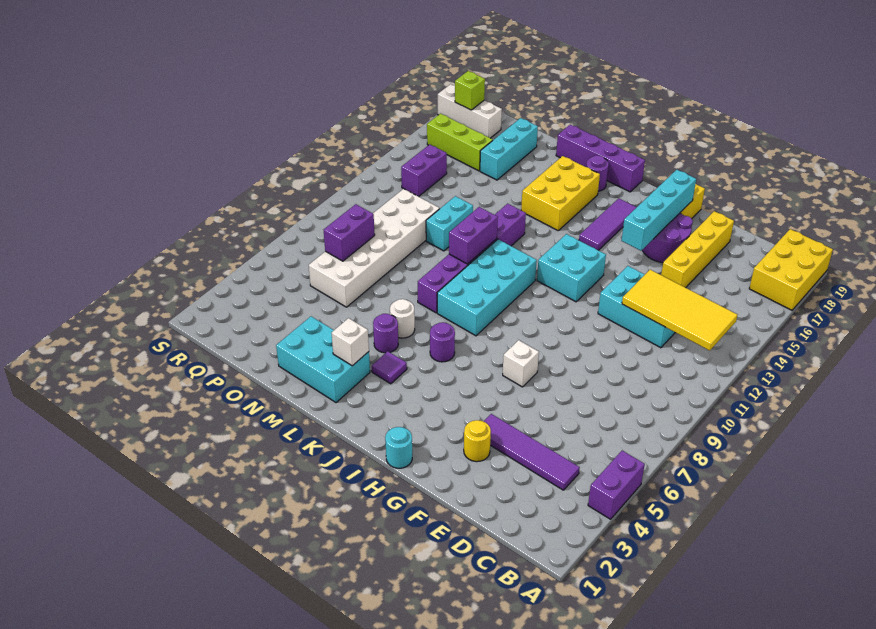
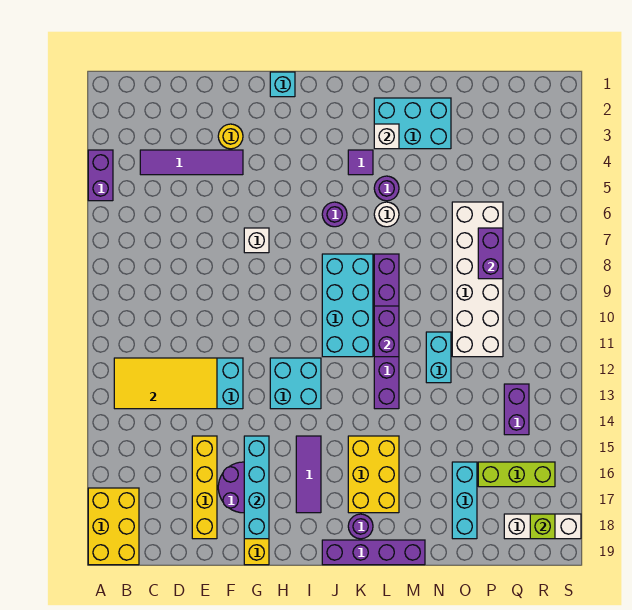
cyan 1x1 round brick [385,427,412,468] -> cyan 1x1 brick [270,72,295,97]

